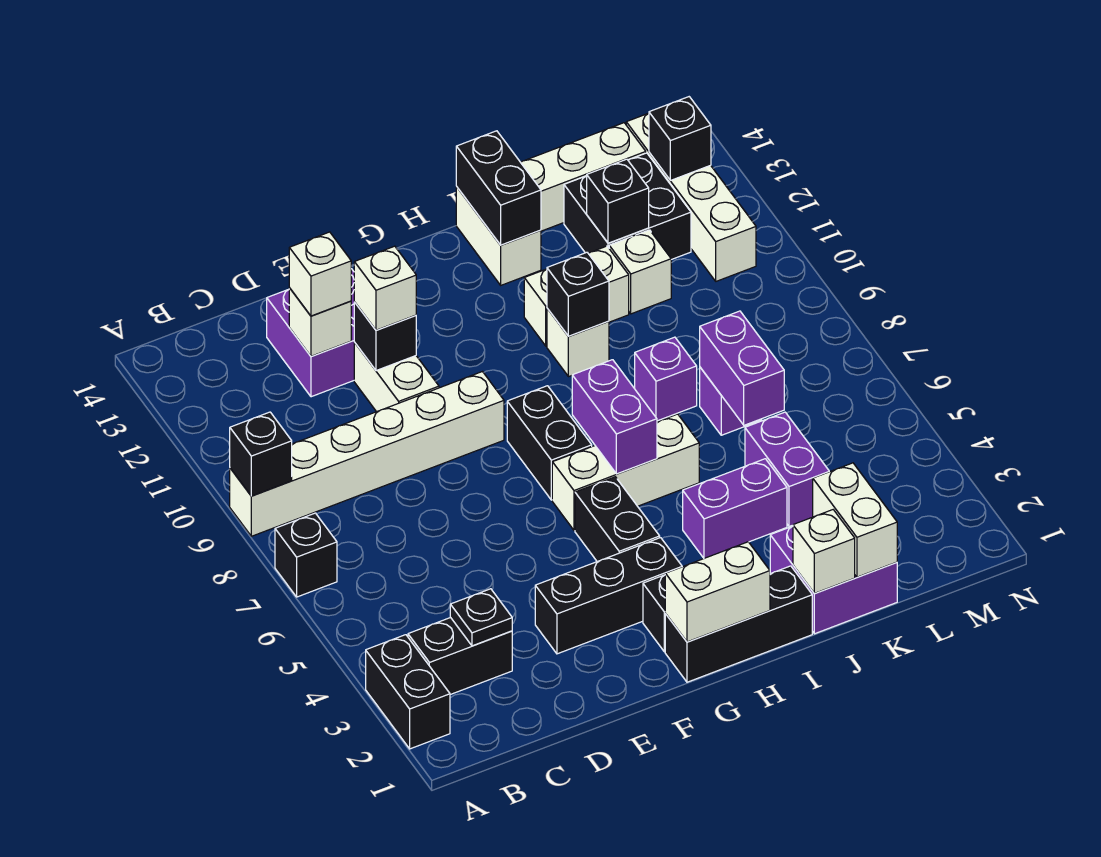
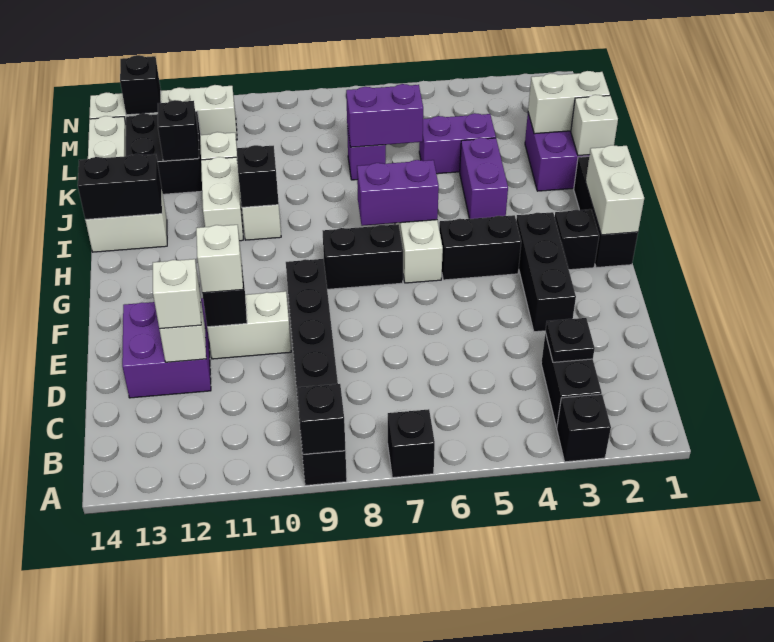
black 1x2 brick [366,635,450,749] -> black 1x1 brick [557,394,611,462]
white 1x6 brick [230,372,504,536] -> black 1x6 brick [286,259,347,486]
purple 1x1 brick [635,337,697,421] -> none

